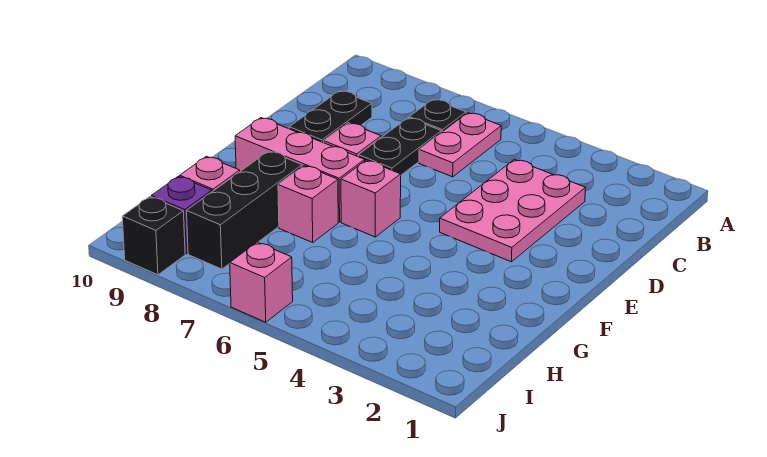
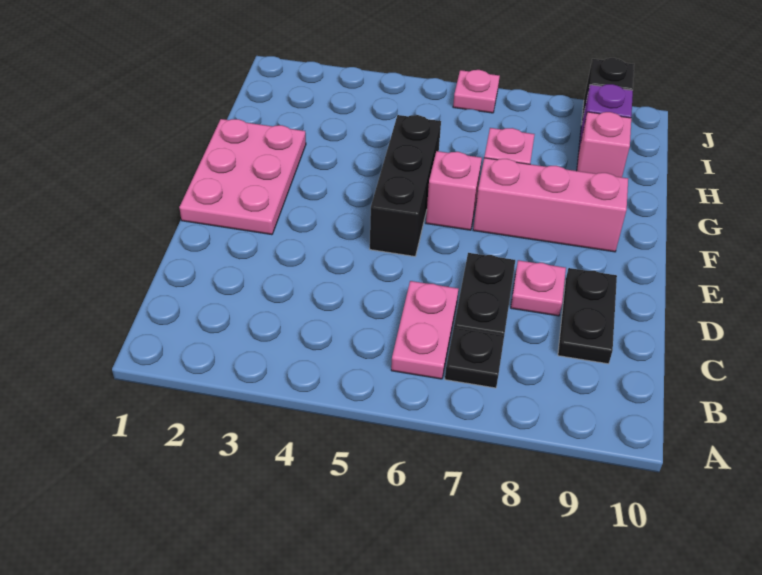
pink 2x3 plate [440,159,585,262] -> pink 2x3 plate moved to [179,119,306,235]
black 1x3 brick [187,151,302,269] -> black 1x3 brick moved to [370,115,441,256]
pink 1x1 brick [230,242,293,322] -> pink 1x1 plate [453,70,500,113]

